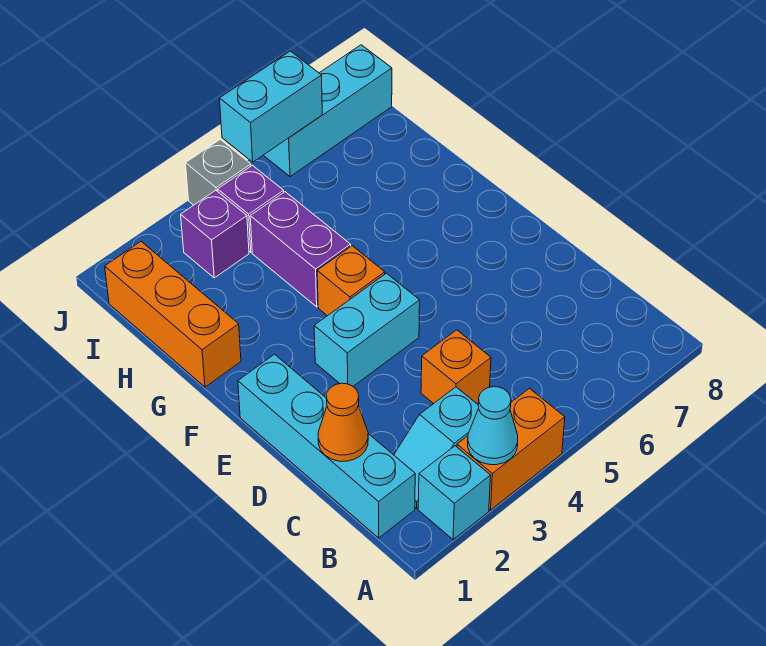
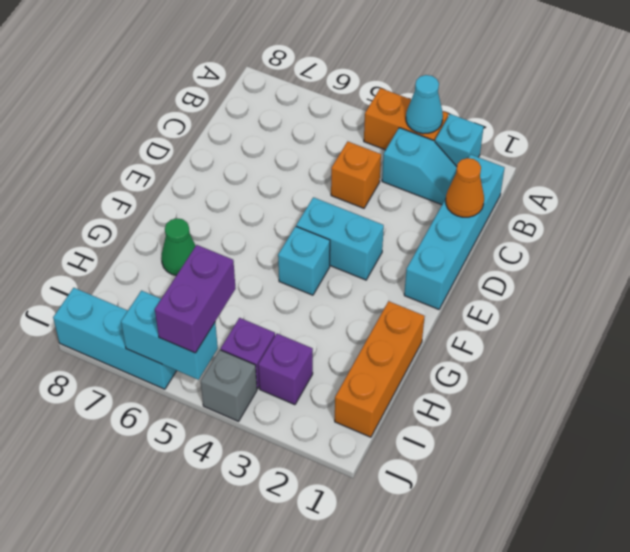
orange 1x1 brick [317,246,385,316] -> cyan 1x1 brick [278,226,330,295]
purple 1x2 brick [250,192,351,307] -> purple 1x2 brick moved to [155,245,236,353]
none -> green 1x1 cone [161,218,196,275]

